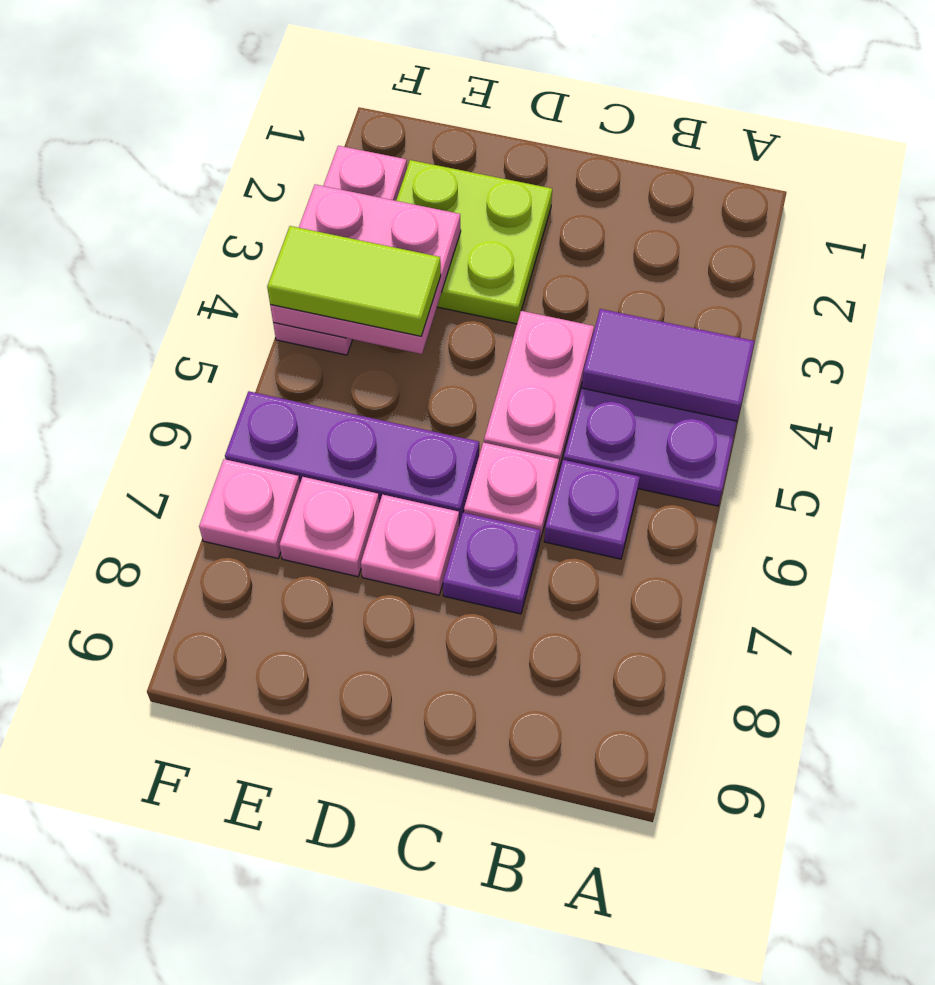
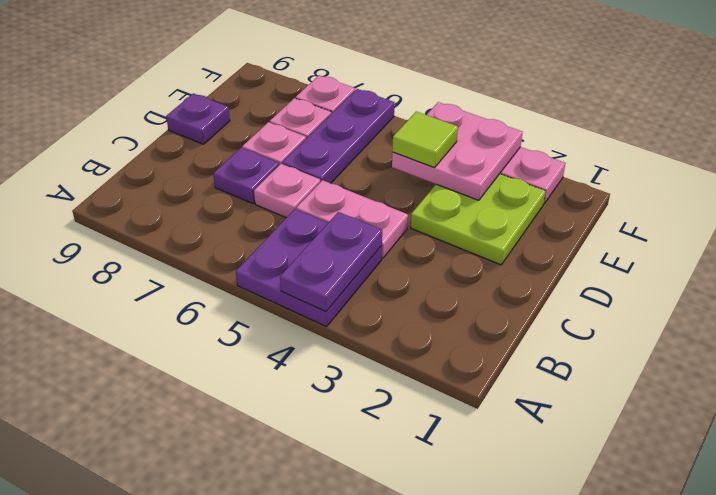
purple 1x2 tile [582,309,755,421] -> purple 1x2 plate [280,212,382,311]
purple 1x1 plate [544,460,640,559] -> purple 1x1 plate moved to [166,93,230,144]
lime 1x2 tile [267,226,441,336] -> lime 1x1 tile [392,112,458,168]

